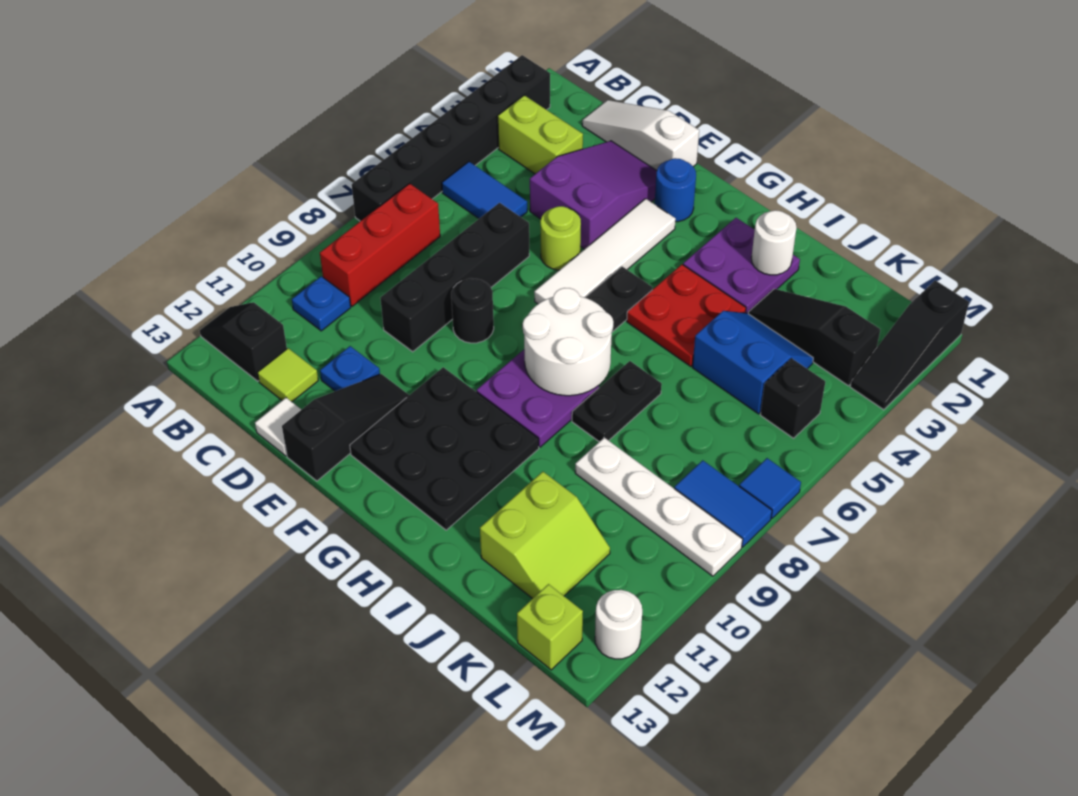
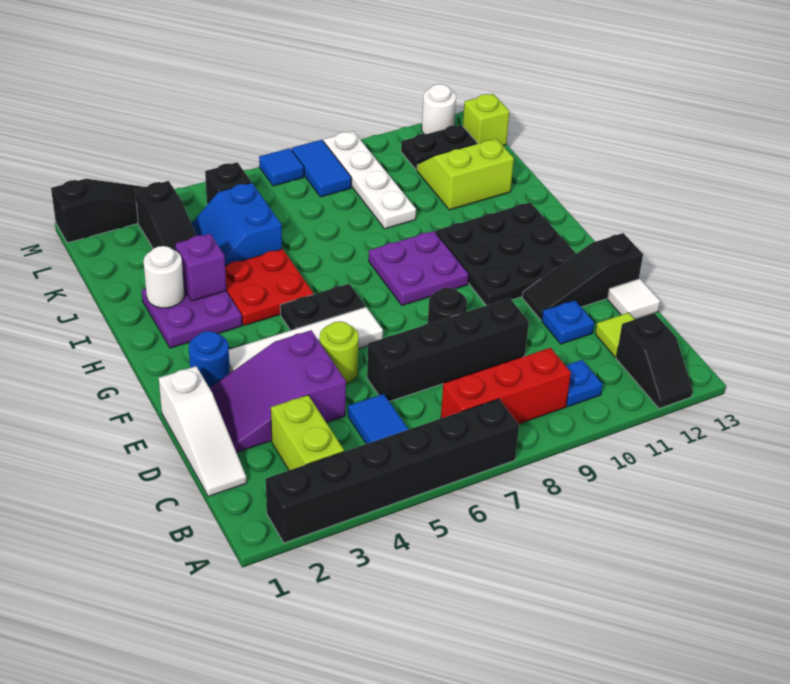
white 2x2 round brick [523,288,613,396] -> none
none -> purple 1x1 brick [175,234,226,301]
black 1x2 plate [572,361,662,442] -> black 1x2 plate moved to [401,125,477,170]

